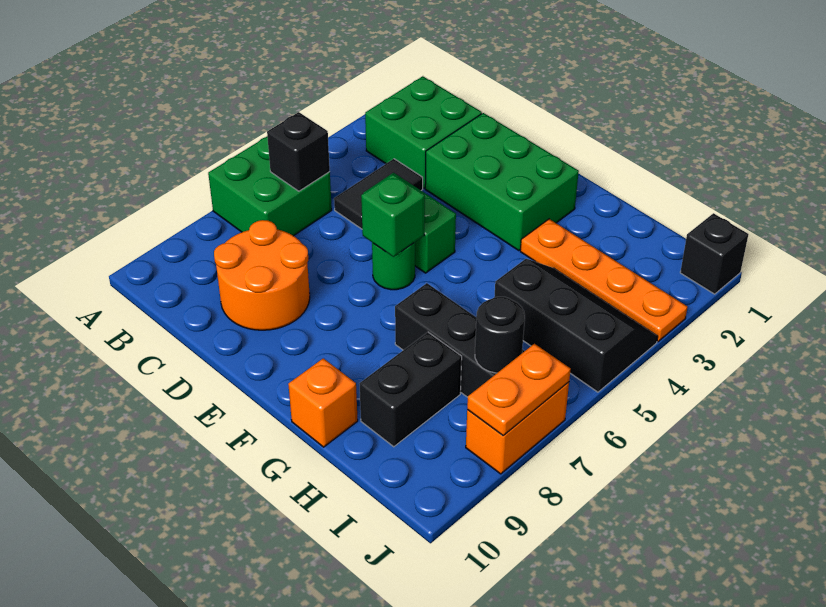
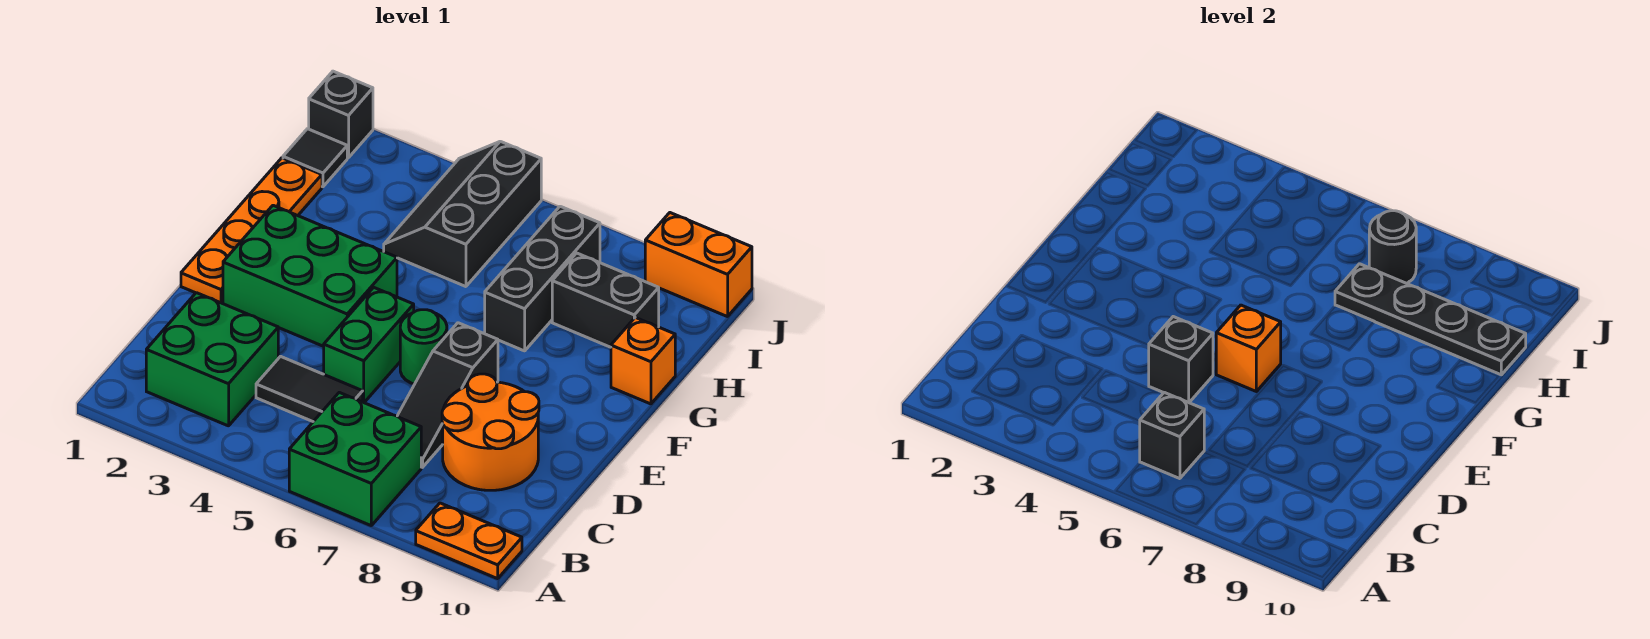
none -> black 1x3 slope [398,323,498,467]
green 2x3 brick [425,113,579,250] -> green 2x3 brick turned to [223,205,397,346]
none -> black 1x1 brick [1148,317,1213,402]
green 1x1 brick [361,174,425,257] -> orange 1x1 brick [1216,305,1281,391]
orange 1x4 plate [520,219,687,342] -> orange 1x4 plate moved to [181,158,322,303]
none -> black 1x4 plate [1335,264,1526,375]
none -> black 1x1 tile [283,129,347,187]
orange 1x2 brick [466,382,569,474] -> orange 1x2 brick moved to [645,213,752,317]
orange 1x2 plate [467,344,571,436] -> orange 1x2 plate moved to [416,503,522,579]

